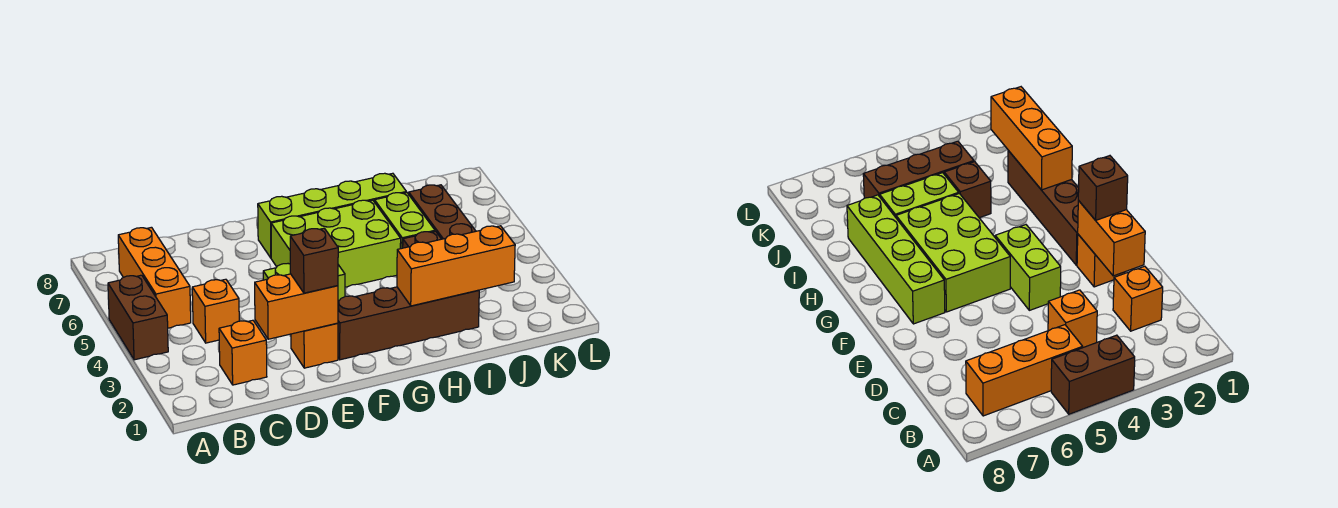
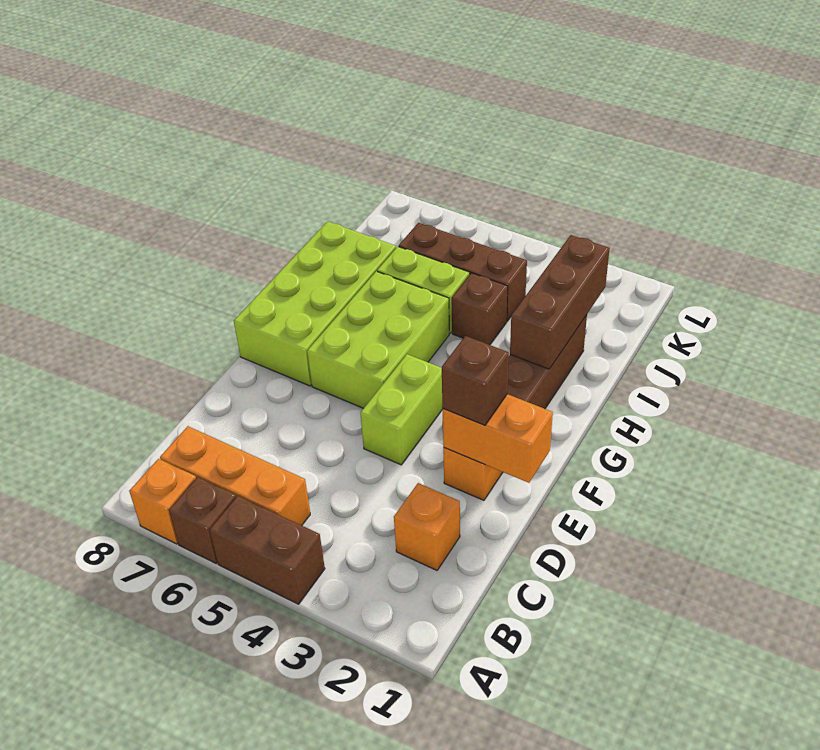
none -> brown 1x1 brick [169,477,236,563]
orange 1x1 brick [192,279,239,343] -> orange 1x1 brick moved to [129,459,196,544]
orange 1x2 brick [255,274,338,339] -> orange 1x2 brick turned to [443,394,553,483]
lime 1x4 brick [258,173,406,258] -> lime 2x4 brick [234,221,396,386]
orange 1x3 brick [397,226,515,306] -> brown 1x3 brick [510,235,610,369]

